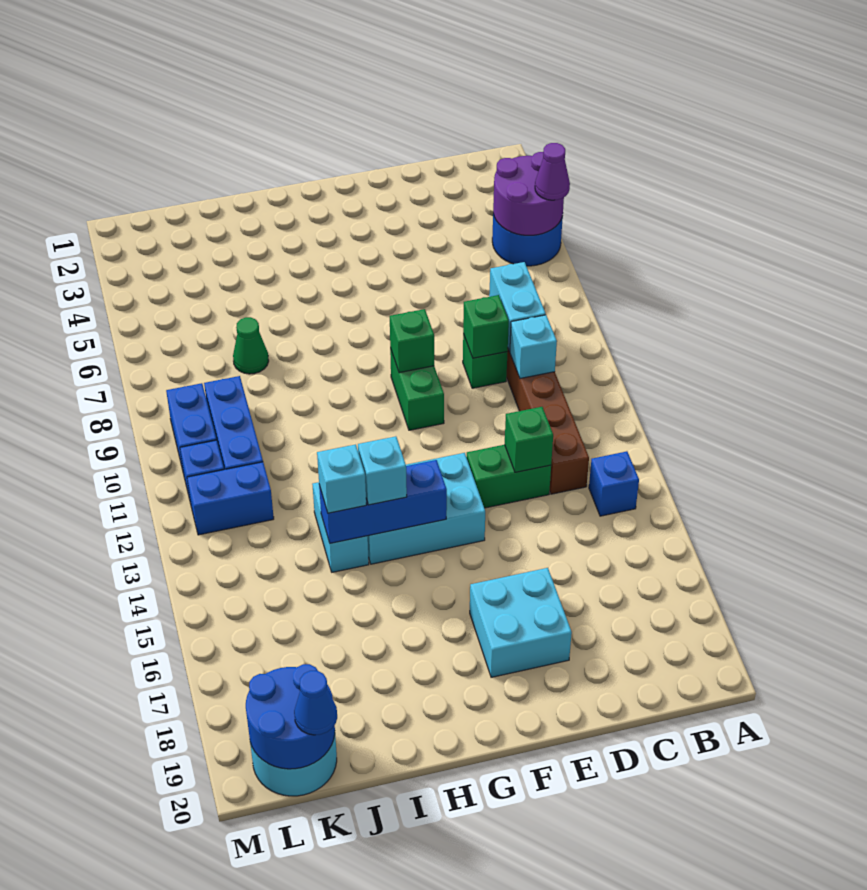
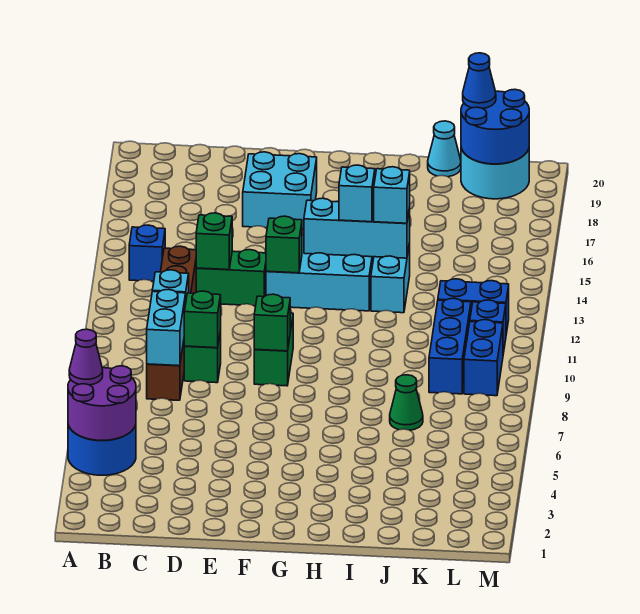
none -> green 1x1 brick [266,216,302,273]
blue 1x3 brick [319,460,447,543] -> cyan 1x3 brick [304,198,410,258]
none -> cyan 1x1 cone [428,121,461,177]

